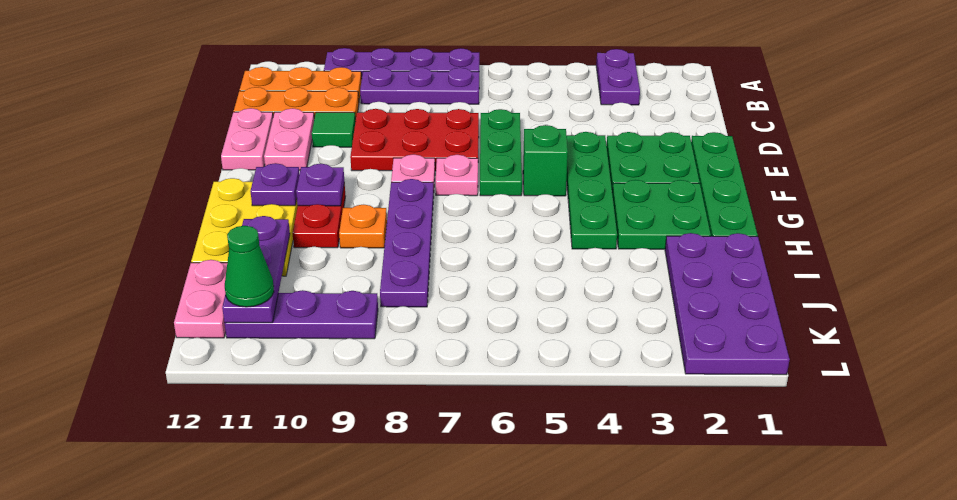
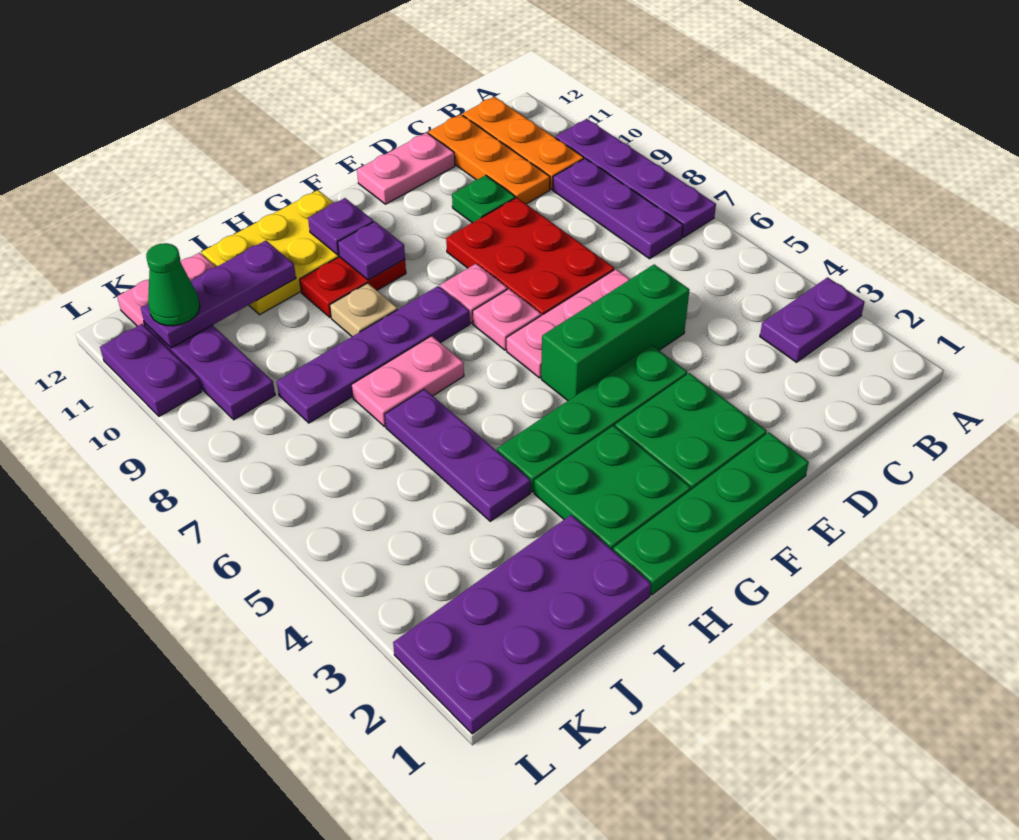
green 1x3 plate [480,109,522,196] -> pink 1x3 plate [507,269,630,378]
green 1x1 tile [312,112,356,147] -> green 1x1 plate [452,175,515,223]
pink 1x2 plate [264,108,314,170] -> pink 1x2 plate moved to [352,336,464,426]
green 1x1 brick [523,125,568,196] -> green 1x3 brick [541,265,689,401]
orange 1x1 plate [339,205,387,248] -> tan 1x1 plate [330,283,398,336]
none -> purple 1x3 plate [385,389,531,521]
none -> purple 1x2 plate [100,324,201,416]

